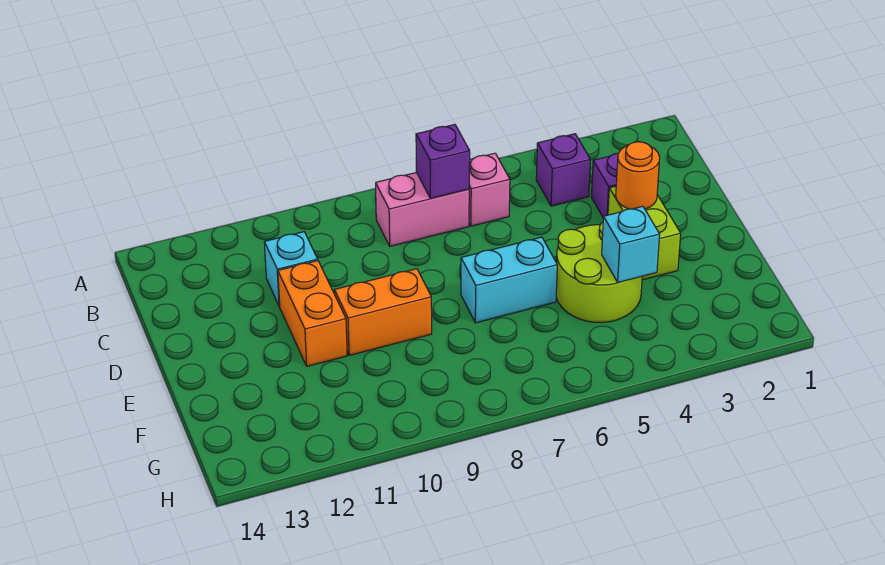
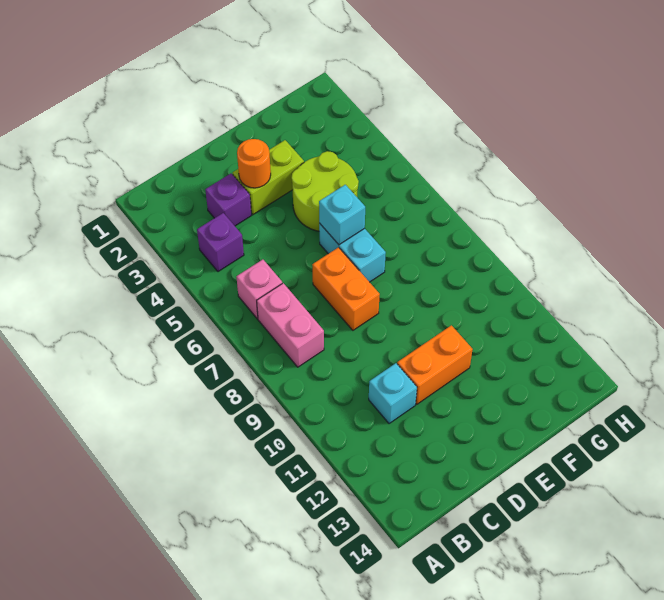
purple 1x1 brick [416,125,470,198] -> none
orange 1x2 brick [334,269,432,355] -> orange 1x2 brick moved to [312,247,380,330]
cyan 1x1 brick [602,206,660,282] -> cyan 1x1 brick moved to [319,185,365,245]

